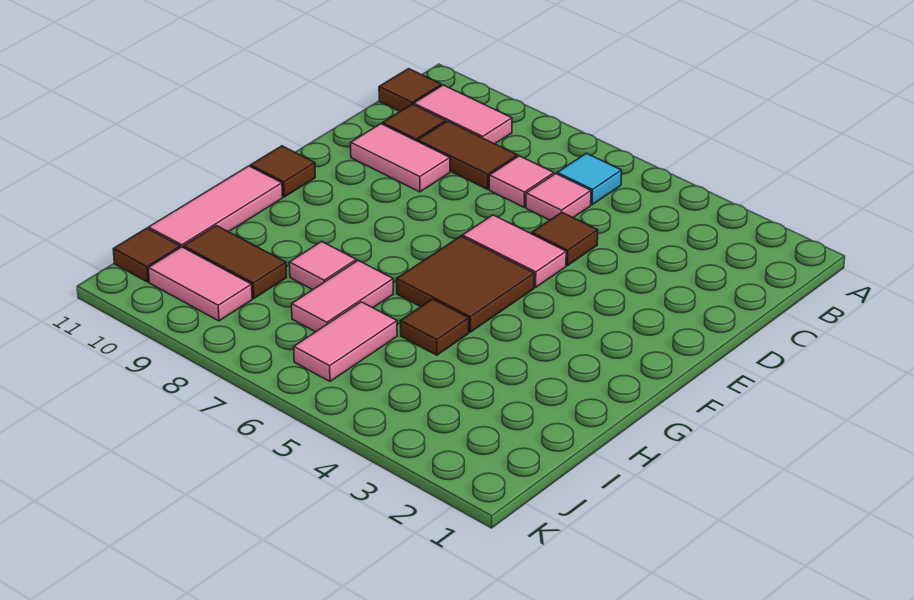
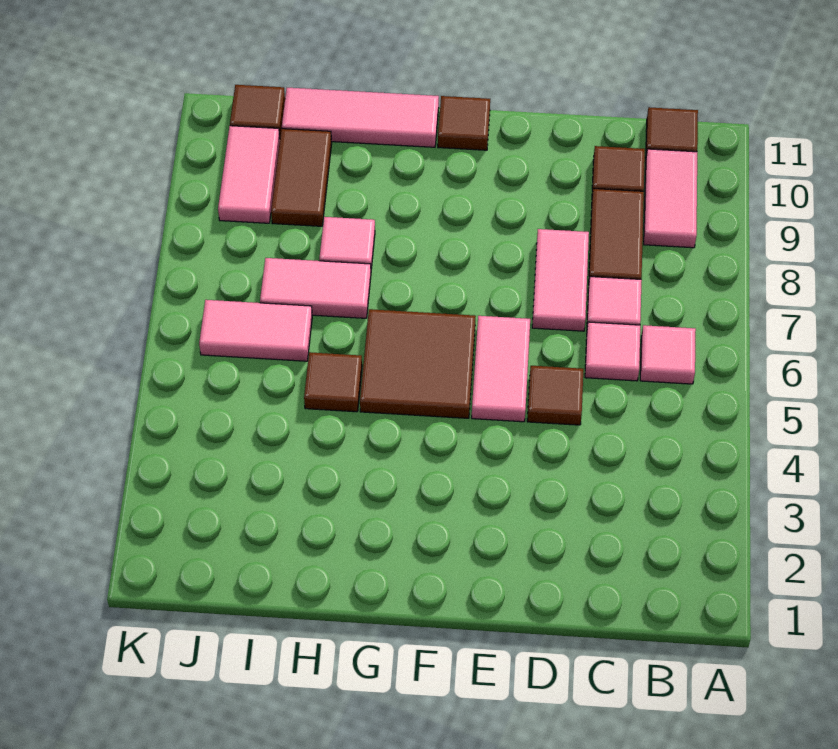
cyan 1x1 tile [557,153,622,205] -> pink 1x1 tile [640,325,696,384]
pink 1x2 tile [351,124,450,192] -> pink 1x2 tile moved to [532,229,589,331]

